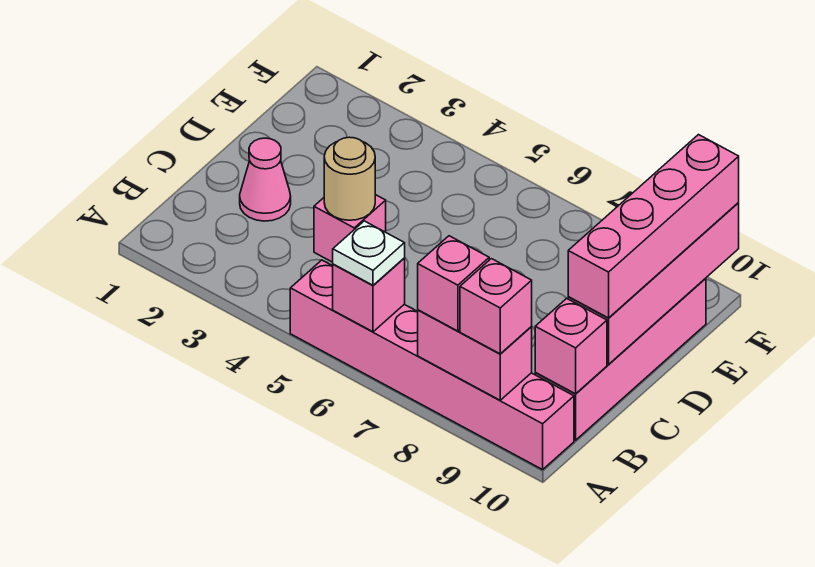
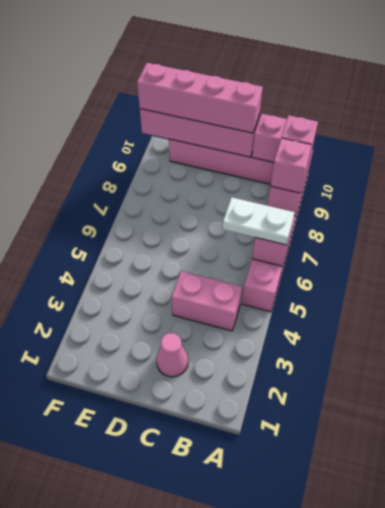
white 1x1 plate [333,221,405,285] -> white 1x2 plate [222,197,295,245]
pink 1x1 brick [314,195,386,262] -> pink 1x2 brick [172,271,242,331]
tan 1x1 round brick [324,137,375,220] -> none

